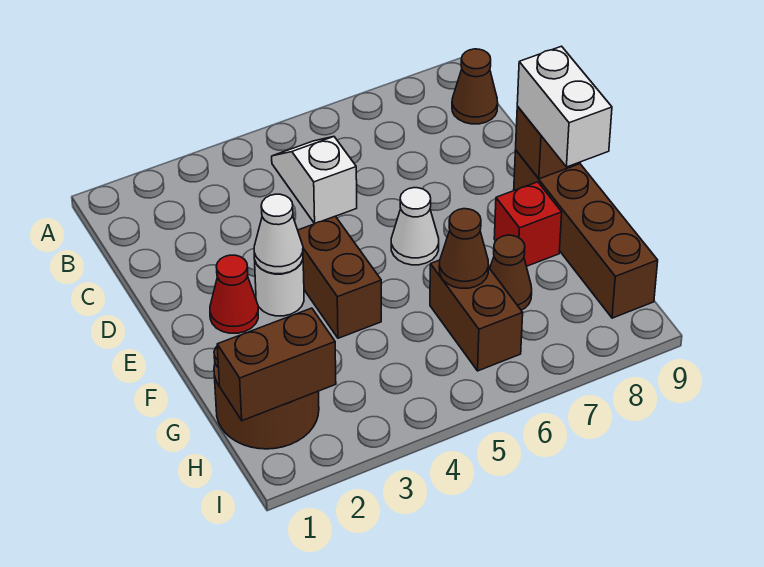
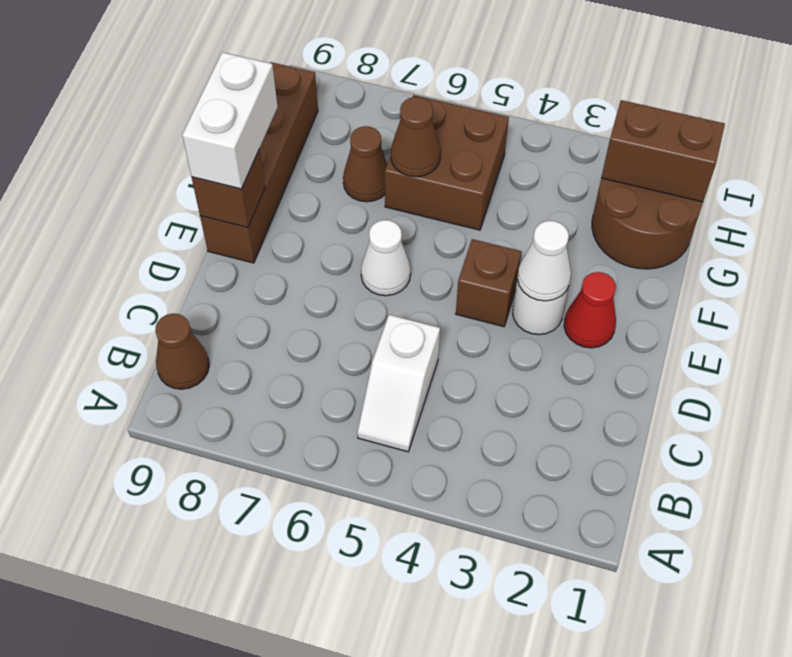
brown 1x2 brick [298,216,381,338] -> brown 1x1 brick [456,239,522,327]
red 1x1 brick [494,182,562,266] -> none
brown 1x2 brick [430,260,523,371] -> brown 2x2 brick [385,95,509,230]

